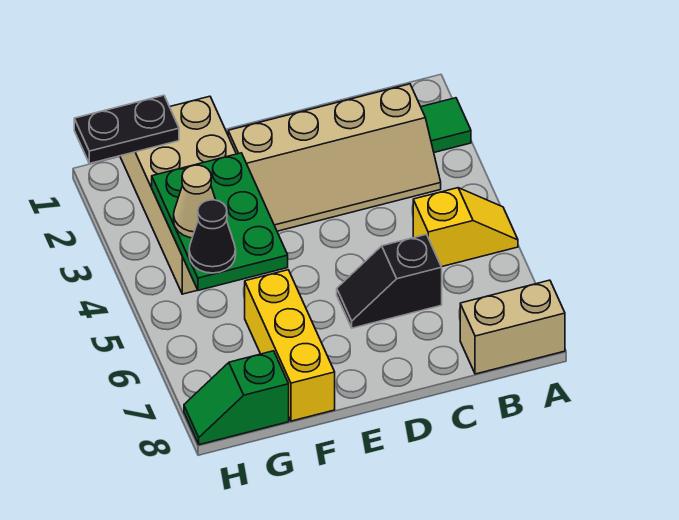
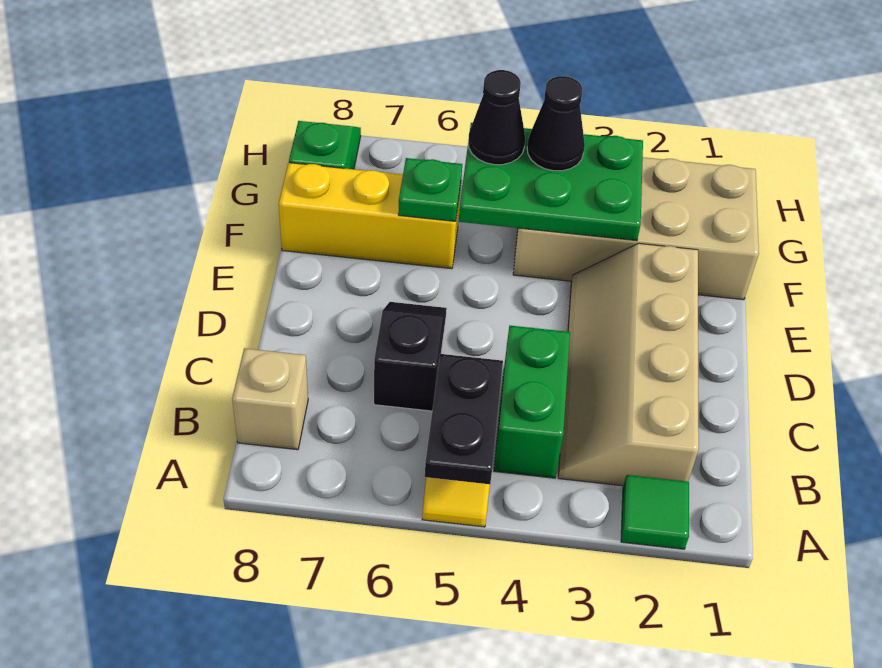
tan 1x2 brick [460,280,565,374] -> tan 1x1 brick [232,348,308,450]
none -> green 1x2 brick [494,326,570,478]
none -> green 1x1 plate [398,158,462,221]
black 1x2 plate [74,95,179,163] -> black 1x2 plate moved to [425,354,503,484]
tan 1x1 cone [174,165,216,238] -> black 1x1 cone [527,76,585,171]

